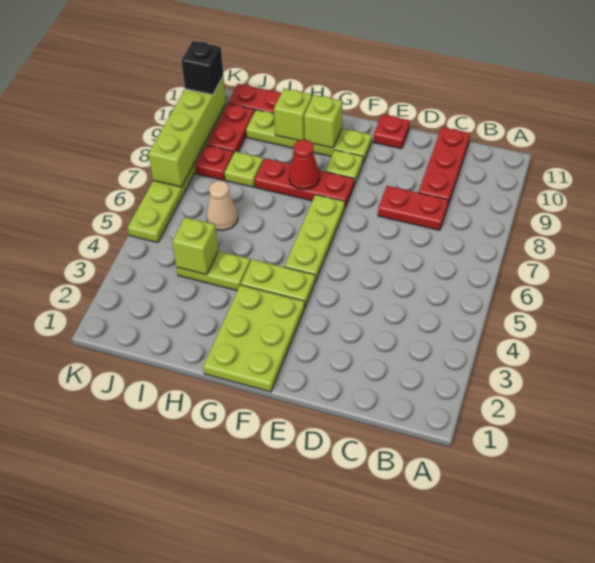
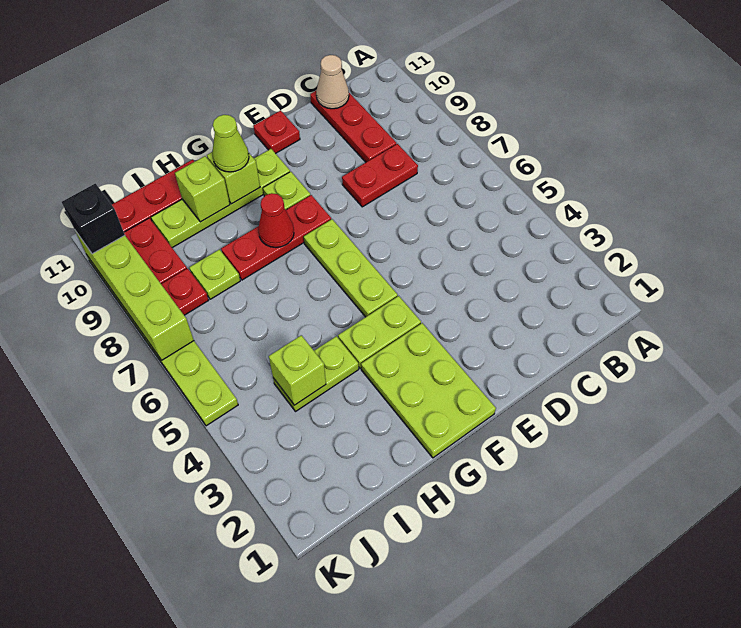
none -> lime 1x1 cone [212,115,249,172]
tan 1x1 cone [207,181,238,231] -> tan 1x1 cone moved to [316,55,349,109]

